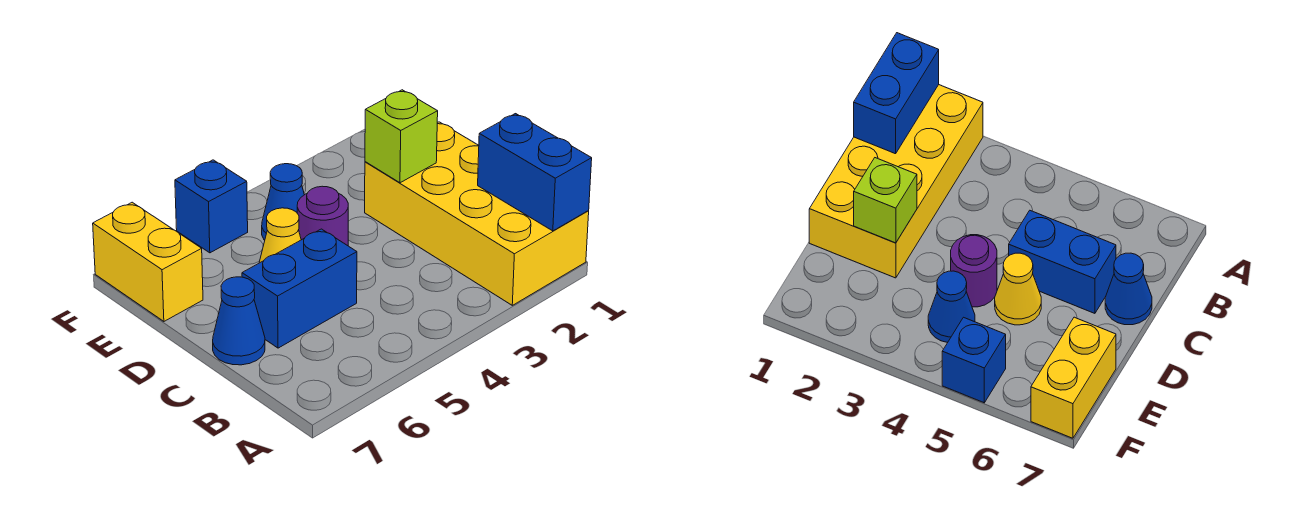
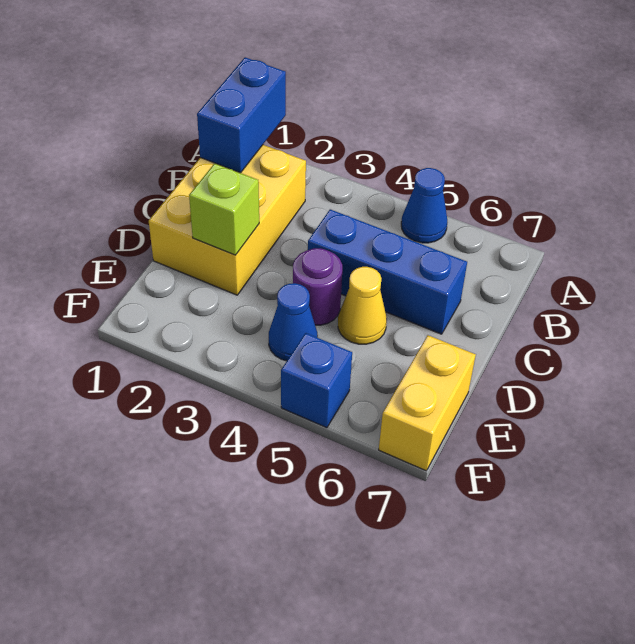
yellow 2x4 brick [365,122,589,305] -> yellow 2x3 brick [149,145,306,295]
blue 1x2 brick [242,229,357,348] -> blue 1x3 brick [308,209,467,334]
blue 1x1 cone [213,277,265,365] -> blue 1x1 cone moved to [401,168,447,243]

